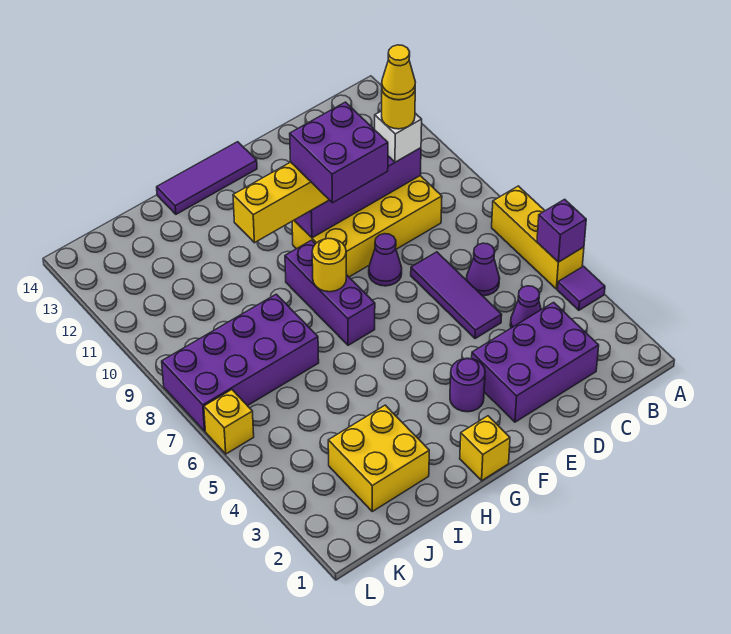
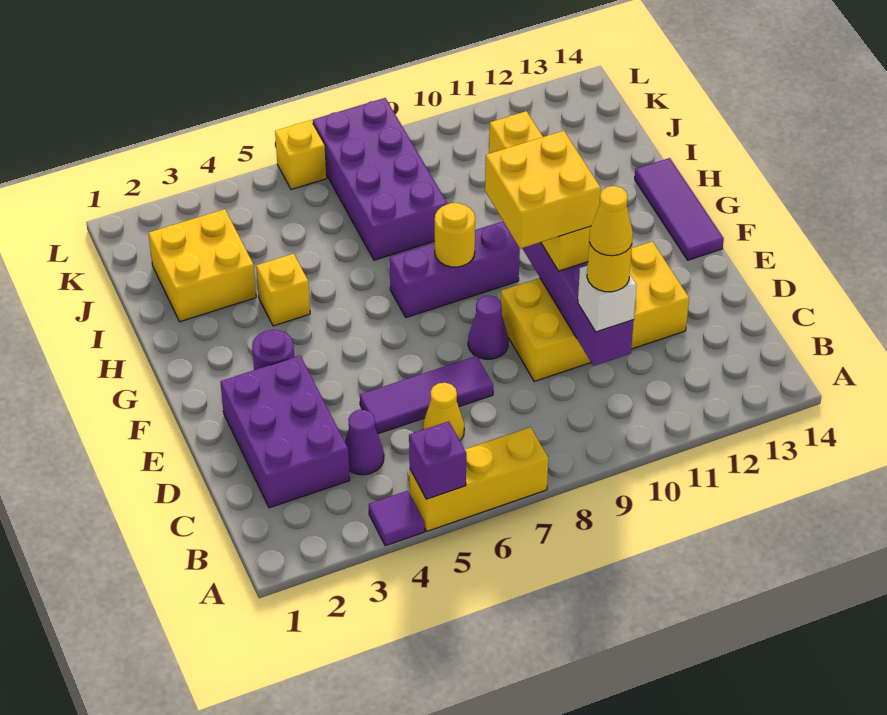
purple 1x1 cone [466,243,500,296] -> yellow 1x1 cone [423,383,464,440]
yellow 2x4 brick [292,176,442,277] -> yellow 2x4 brick turned to [501,241,689,382]
purple 2x2 brick [290,102,388,203] -> yellow 2x2 brick [485,131,601,249]
yellow 1x1 brick [460,416,510,480] -> yellow 1x1 brick moved to [256,254,310,326]

